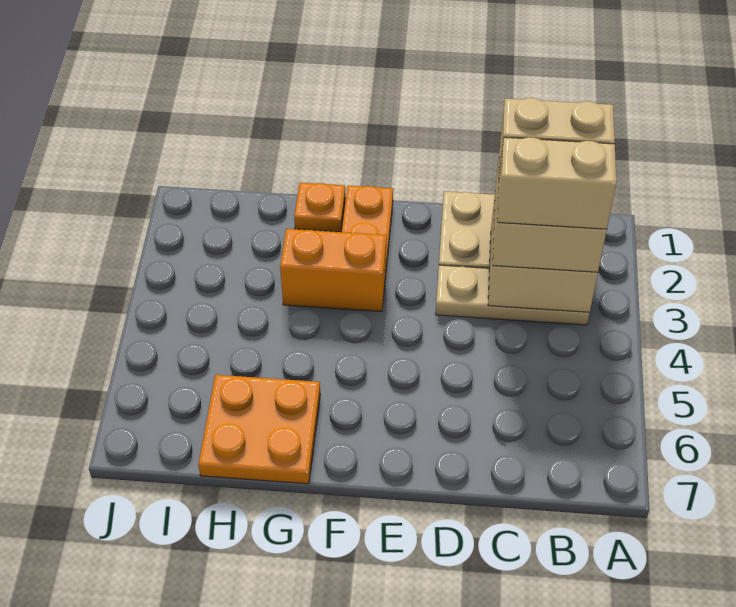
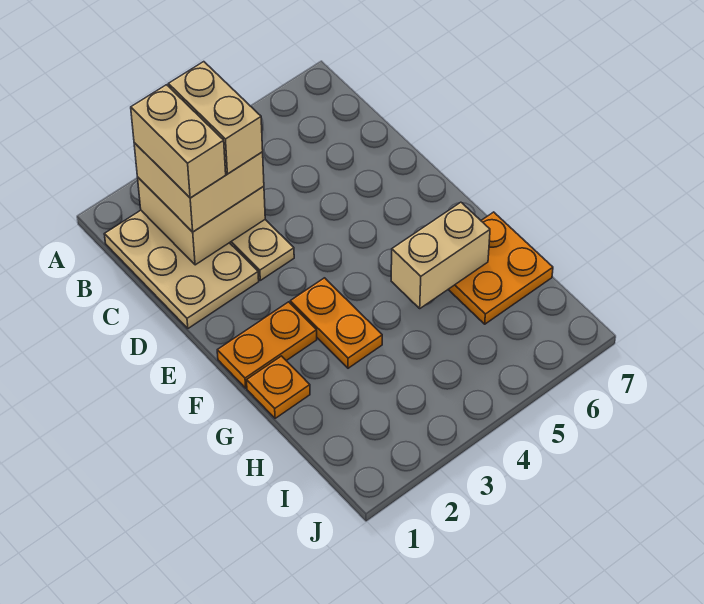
orange 1x2 brick [280,229,386,311] -> orange 1x2 plate [290,278,382,368]
none -> tan 1x2 brick [391,202,490,308]

